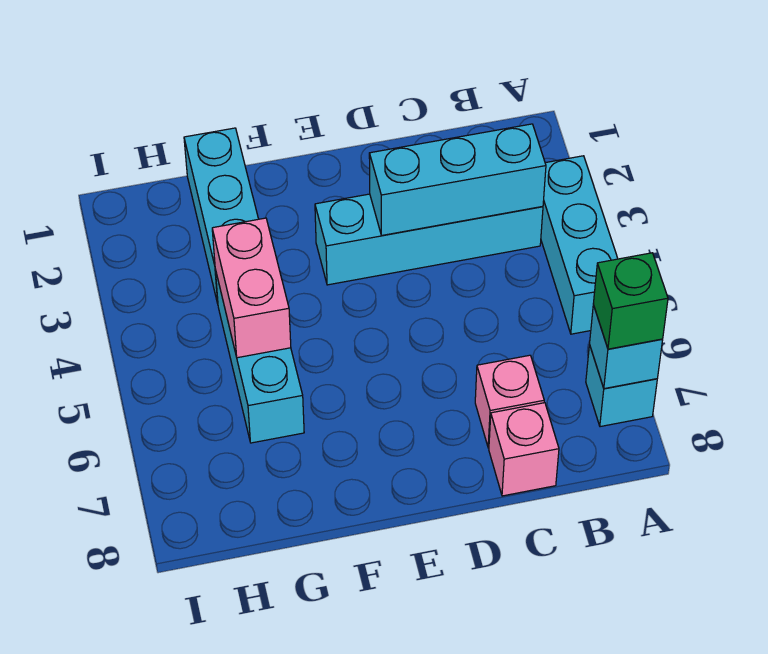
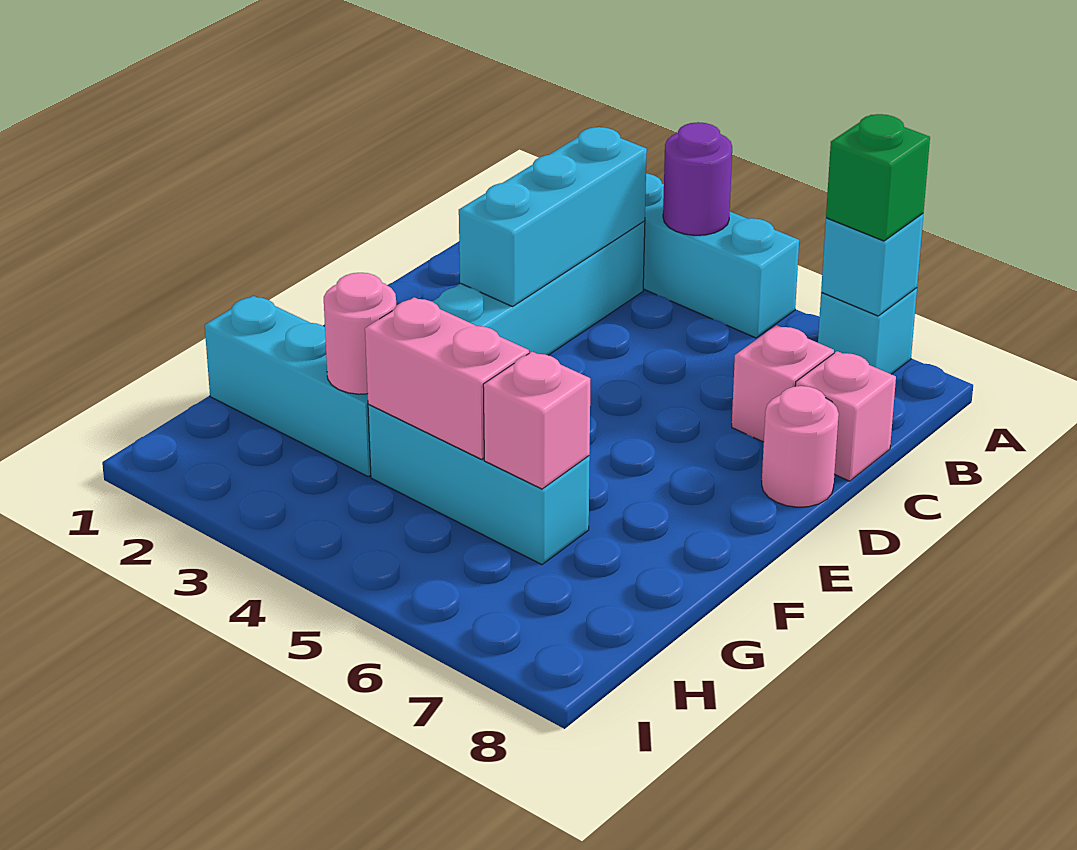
none -> purple 1x1 round brick [663,122,732,235]
none -> pink 1x1 round brick [762,386,839,507]
none -> pink 1x1 round brick [324,273,396,394]
none -> pink 1x1 brick [483,352,590,489]

